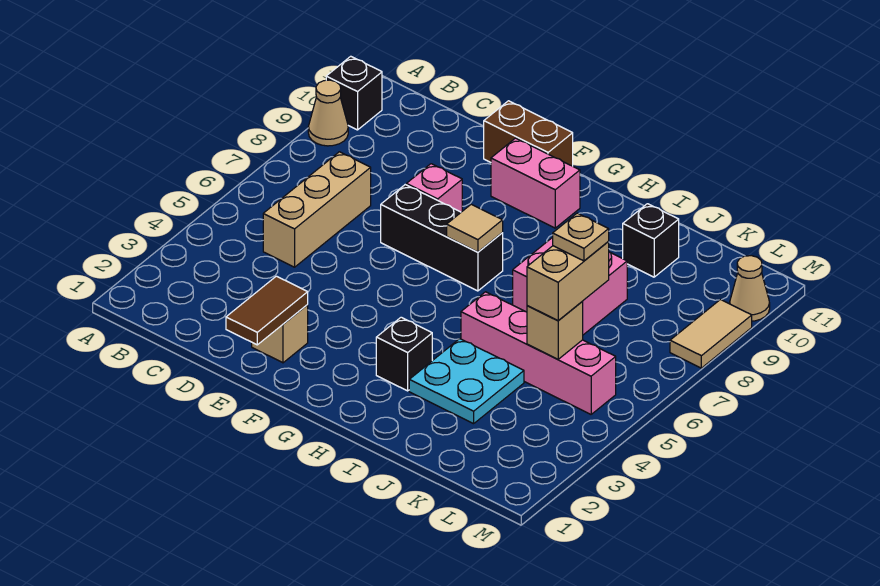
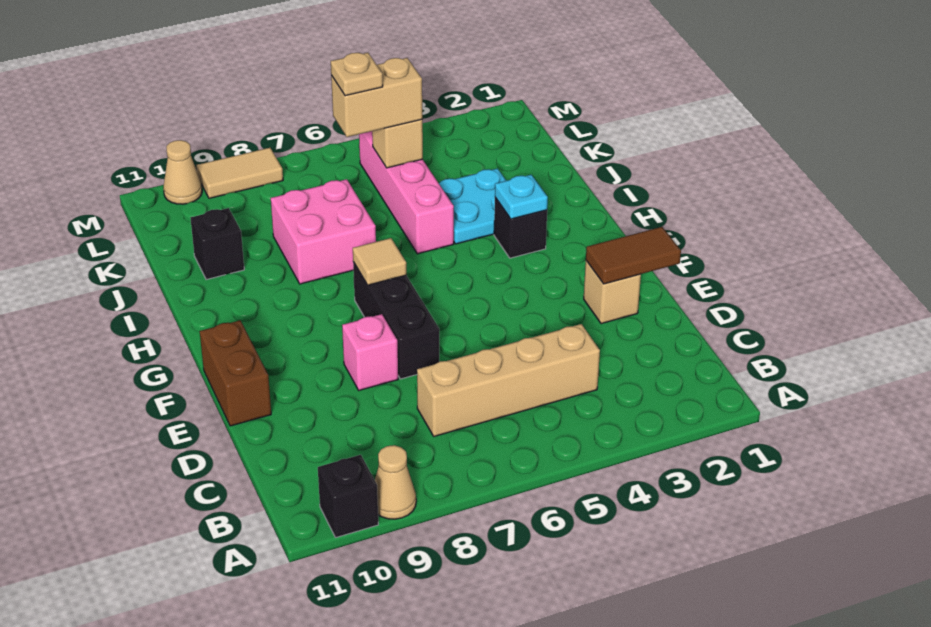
tan 1x3 brick [263,152,371,267] -> tan 1x4 brick [417,324,600,436]
pink 1x2 brick [491,138,580,228] -> none
none -> cyan 1x1 plate [495,175,548,219]

